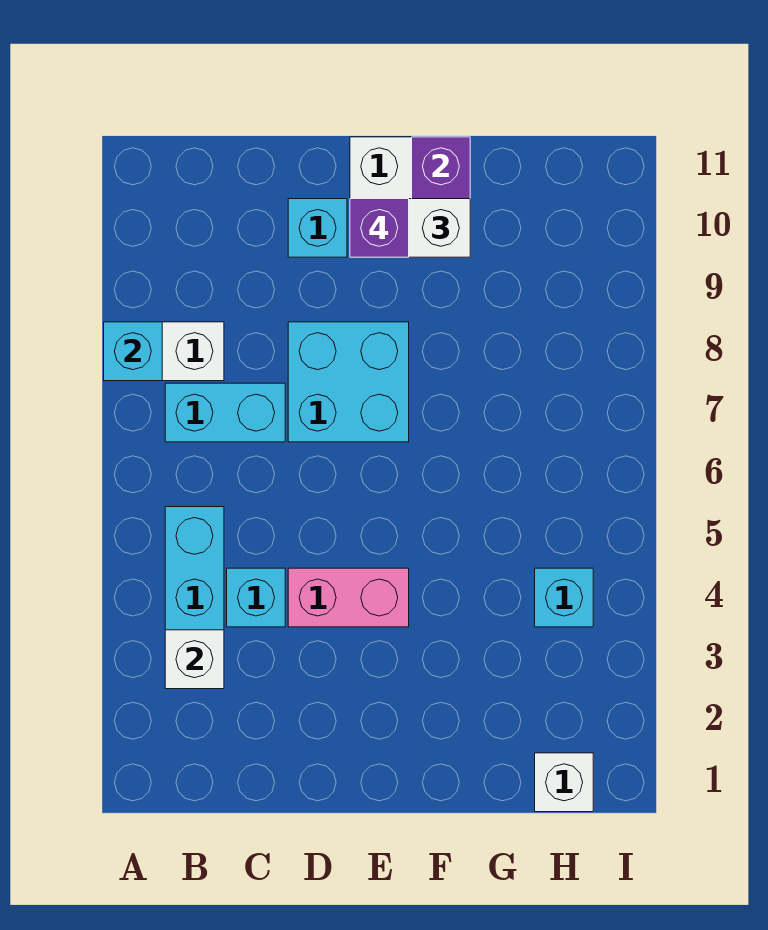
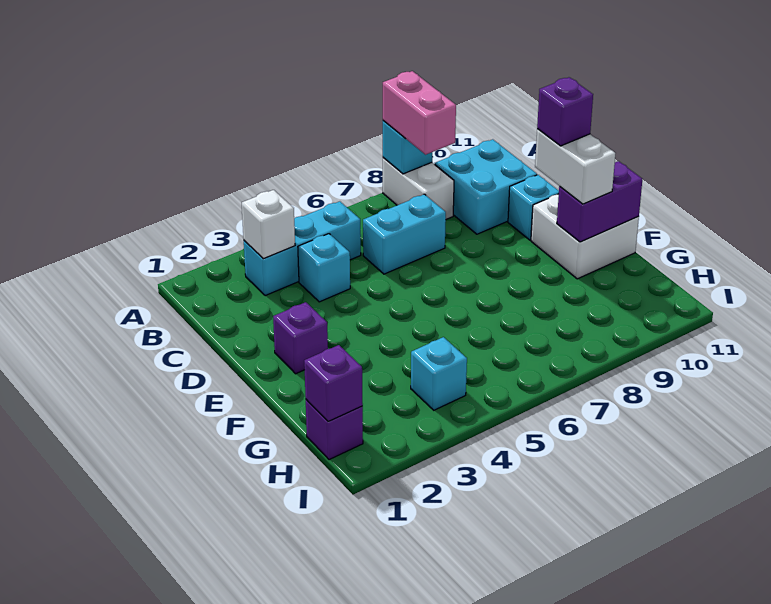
cyan 1x2 brick [165,383,285,442] -> cyan 1x2 brick turned to [363,194,446,274]
pink 1x2 brick [288,568,409,627] -> pink 1x2 brick moved to [383,71,456,155]
cyan 2x2 brick [288,322,409,442] -> cyan 2x2 brick moved to [435,139,537,234]
none -> purple 1x1 brick [273,302,328,374]
white 1x1 brick [535,753,593,812] -> purple 1x1 brick [306,400,363,460]
none -> purple 1x1 brick [304,345,363,422]

